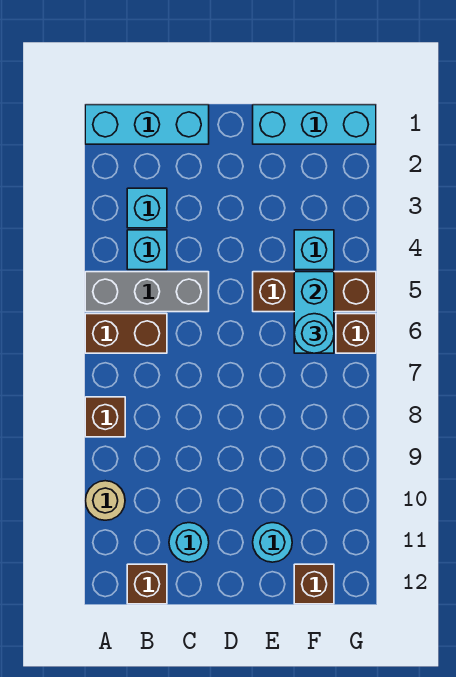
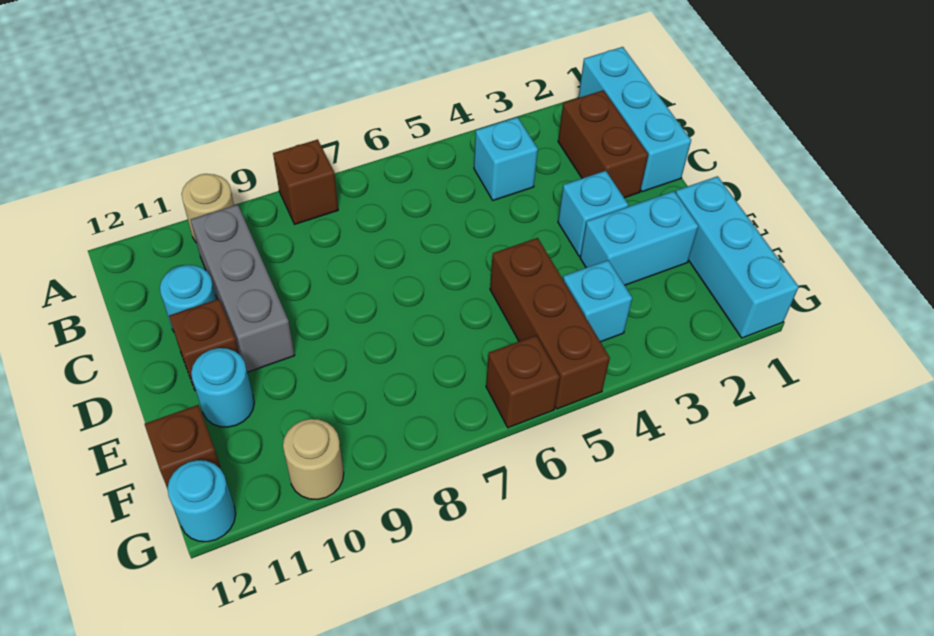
grey 1x3 brick [85,272,209,312] -> grey 1x3 brick moved to [191,205,295,372]
brown 1x2 brick [85,314,167,353] -> brown 1x2 brick moved to [558,90,648,198]
cyan 1x1 brick [127,188,167,228] -> cyan 1x1 brick moved to [558,171,628,256]
brown 1x1 brick [127,564,167,604] -> brown 1x1 brick moved to [169,299,239,391]
cyan 1x2 brick [294,272,334,353] -> cyan 1x2 brick moved to [580,191,698,285]
cyan 1x1 round brick [294,314,334,353] -> cyan 1x1 round brick moved to [168,460,236,542]
none -> tan 1x1 round brick [283,419,344,500]

